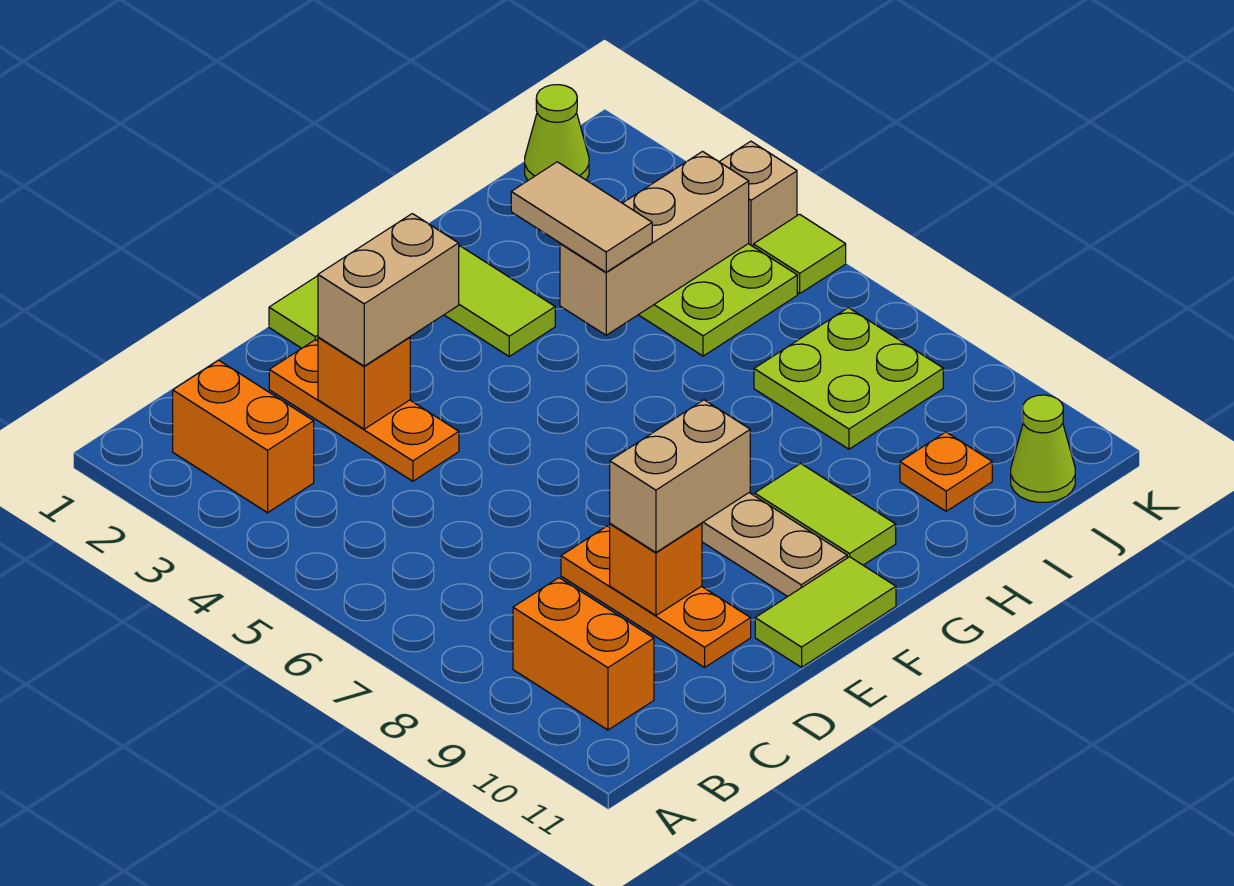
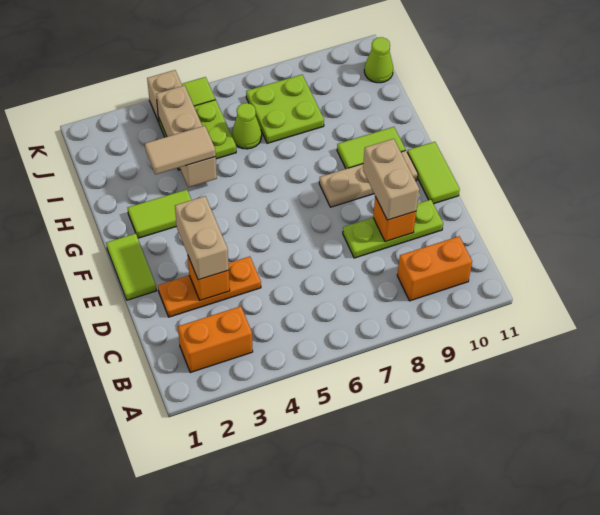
orange 1x3 plate [561,526,751,668] -> lime 1x3 plate [343,200,443,258]
orange 1x1 plate [900,432,992,511] -> none
lime 1x1 cone [525,85,589,180] -> lime 1x1 cone moved to [232,103,262,149]

